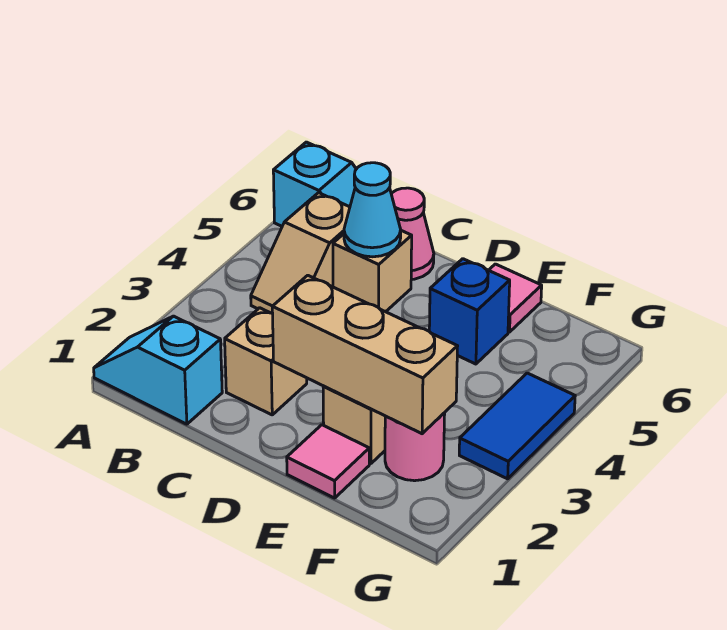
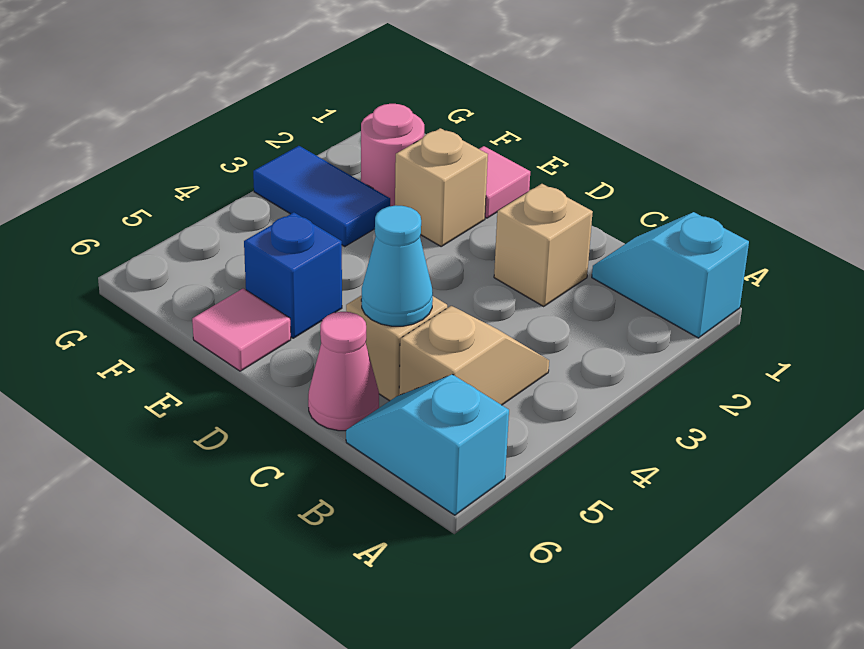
cyan 1x2 slope [94,316,222,424] -> cyan 1x2 slope turned to [592,212,749,338]
tan 1x3 brick [272,275,458,434] -> none
blue 1x2 tile [459,373,575,479] -> blue 1x2 tile turned to [253,146,390,247]

